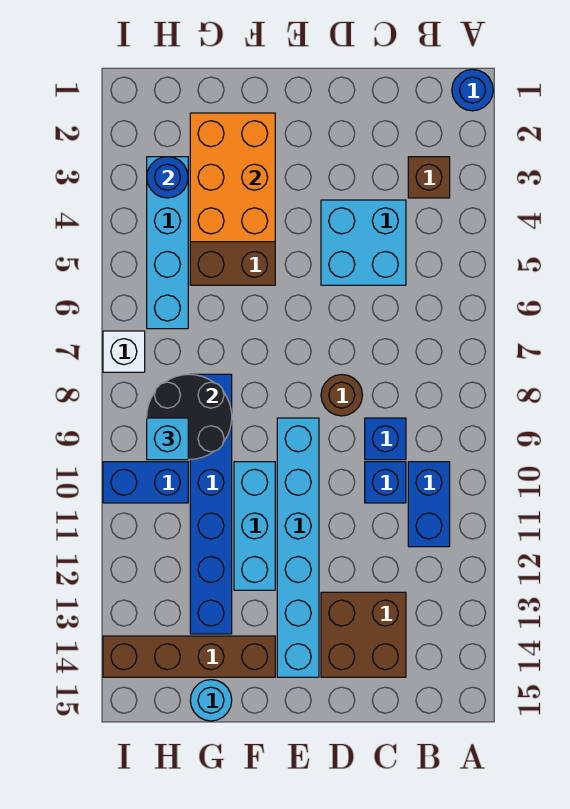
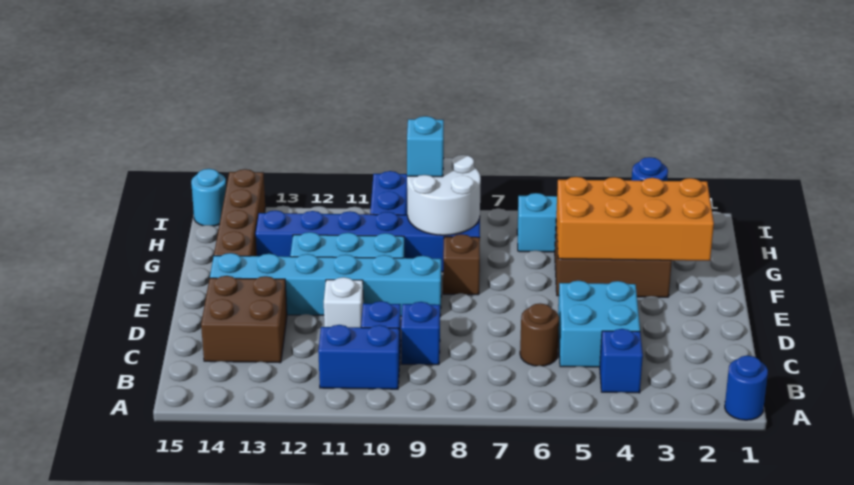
brown 1x1 brick [408,157,450,198] -> brown 1x1 brick moved to [443,234,480,295]
none -> blue 1x1 brick [600,329,643,393]
brown 1x1 round brick [321,375,362,416] -> brown 1x1 round brick moved to [520,303,559,366]
orange 2x3 brick [190,113,275,242] -> orange 2x4 brick [556,177,714,261]
black 2x2 round brick [147,374,232,460] -> white 2x2 round brick [407,155,481,235]
cyan 1x1 round brick [190,680,232,721] -> cyan 1x1 round brick moved to [191,169,226,226]
white 1x1 brick [103,331,145,372] -> white 1x1 brick moved to [324,277,363,327]

